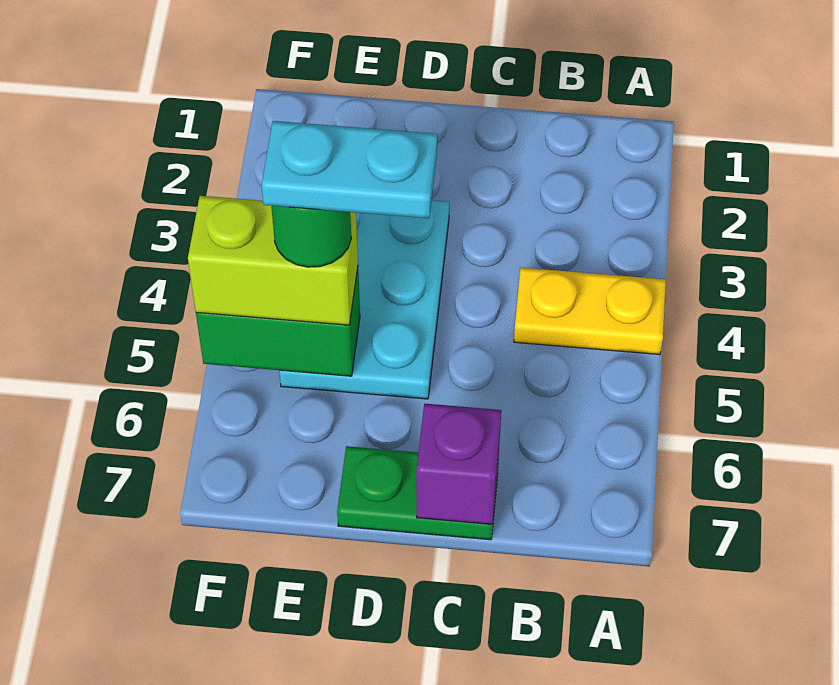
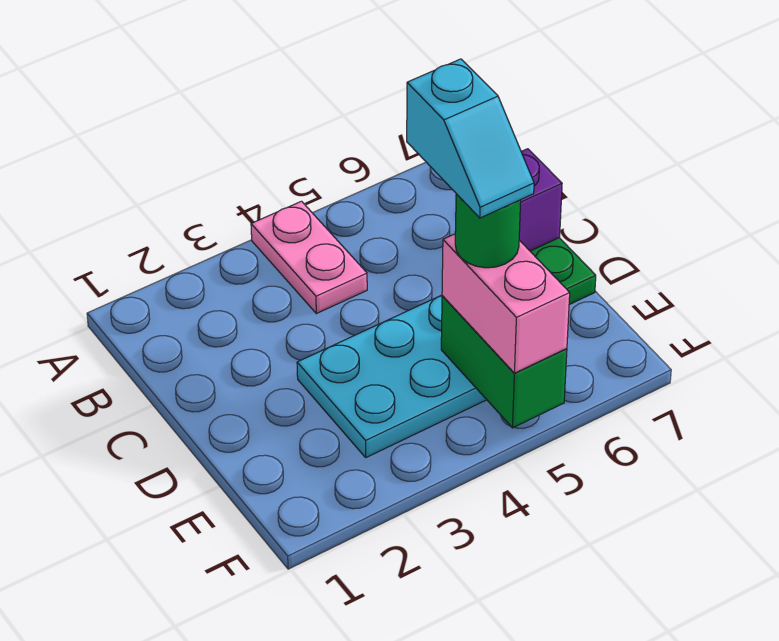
yellow 1x2 plate [514,268,666,354] -> pink 1x2 plate [251,201,367,314]
cyan 1x2 plate [262,121,437,218] -> cyan 1x2 slope [407,59,534,218]
lime 1x2 brick [188,196,358,325] -> pink 1x2 brick [442,234,570,373]

